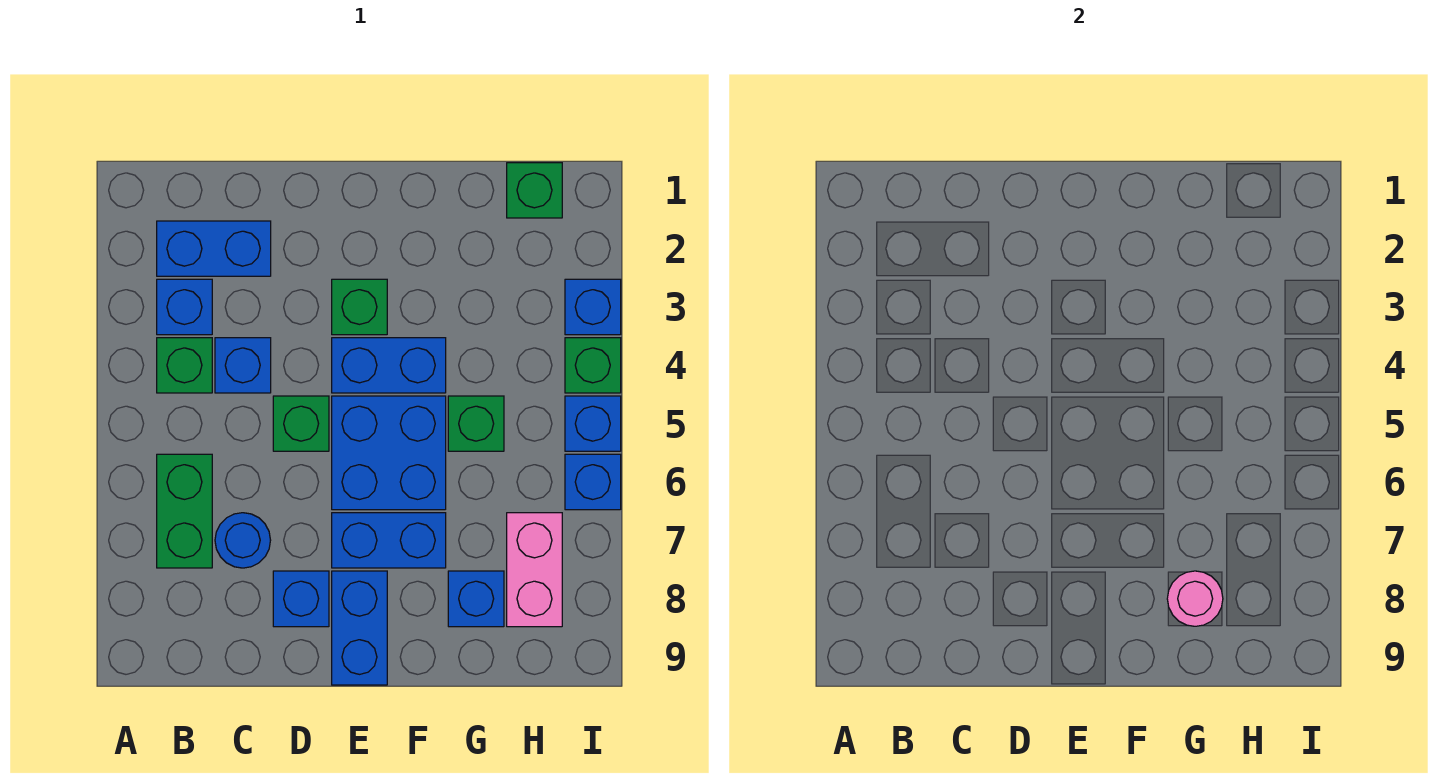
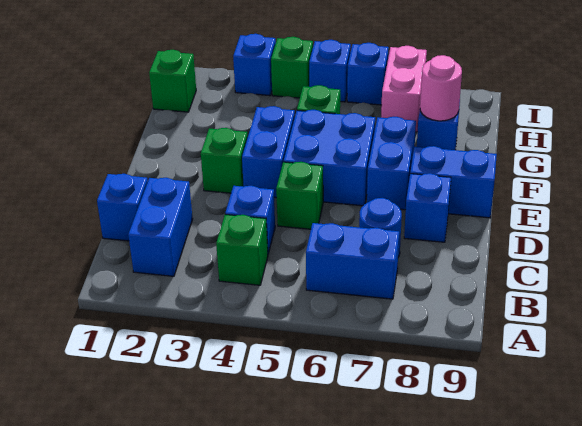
blue 1x1 brick [157,279,212,335] -> blue 1x1 brick moved to [97,174,148,241]
green 1x2 brick [157,454,212,568] -> blue 1x2 brick [306,223,399,299]
pink 1x2 brick [507,513,562,627] -> pink 1x2 brick turned to [381,46,427,132]

